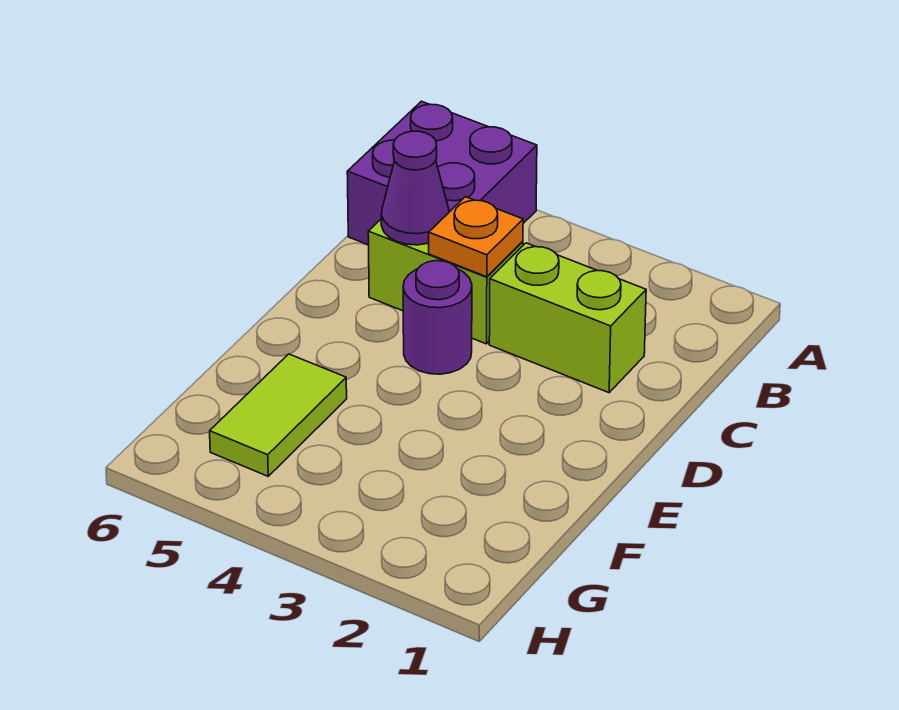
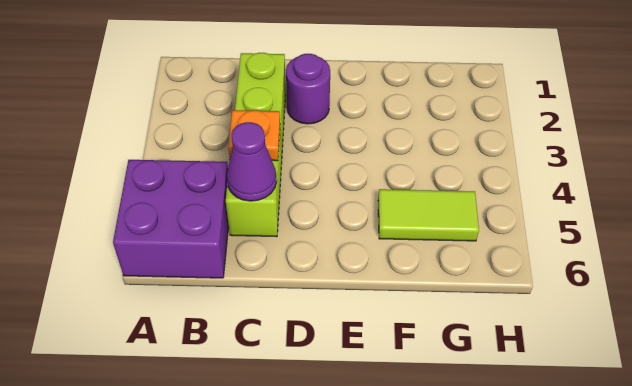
purple 1x1 round brick [403,261,472,374] -> purple 1x1 round brick moved to [286,54,330,124]

